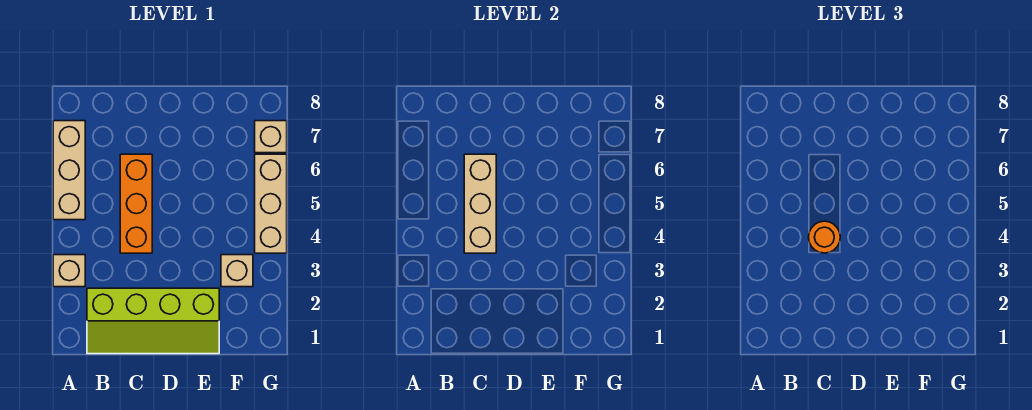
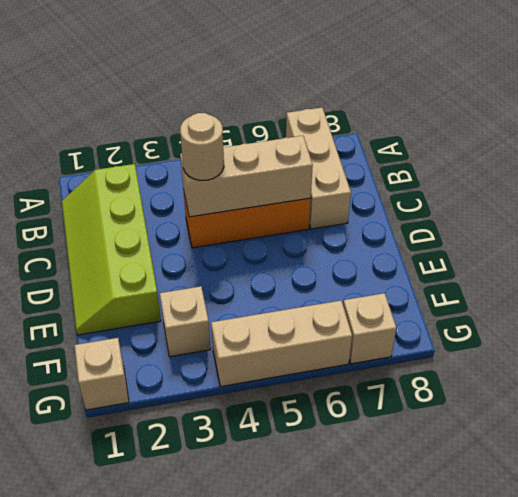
tan 1x1 brick [53,255,85,287] -> tan 1x1 brick moved to [74,338,129,410]
tan 1x3 brick [53,121,85,220] -> tan 1x3 brick turned to [286,108,351,229]
orange 1x1 round brick [809,221,840,253] -> tan 1x1 round brick [180,113,224,180]

